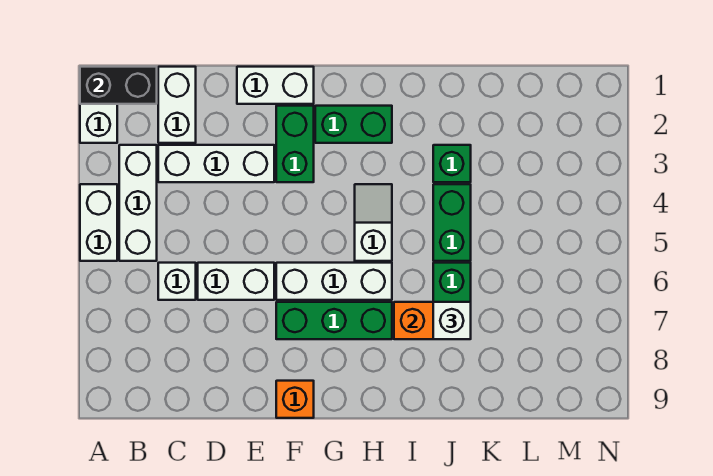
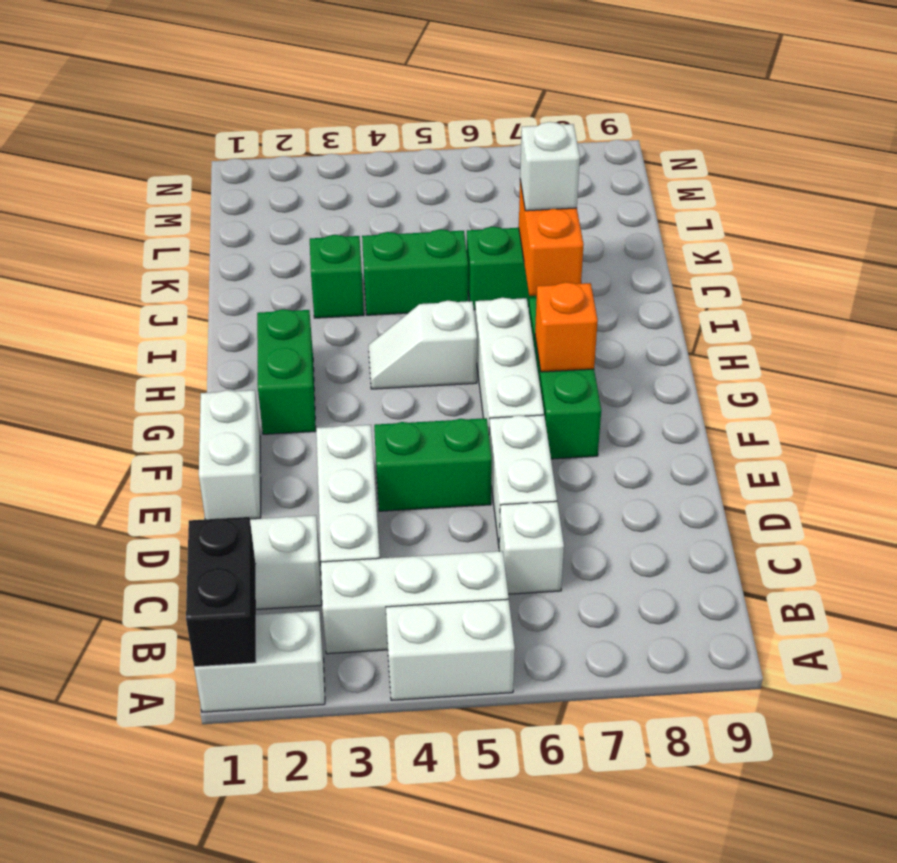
green 1x2 brick [276,106,314,182] -> green 1x2 brick moved to [374,418,492,511]
orange 1x1 brick [276,381,314,418] -> orange 1x1 brick moved to [535,282,598,372]

